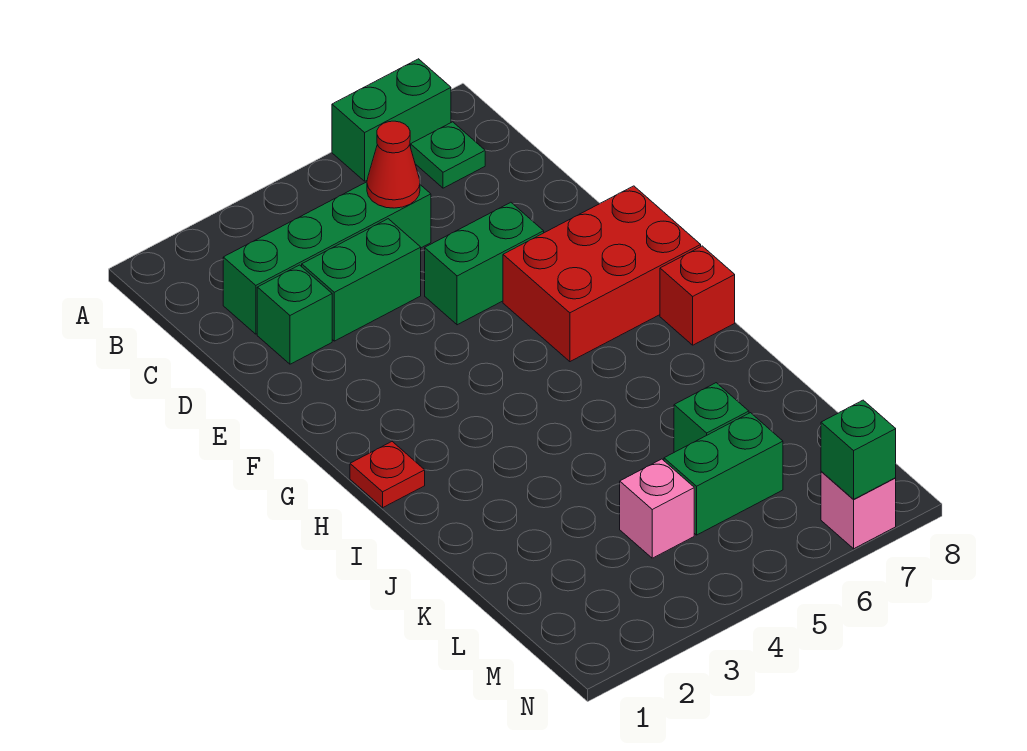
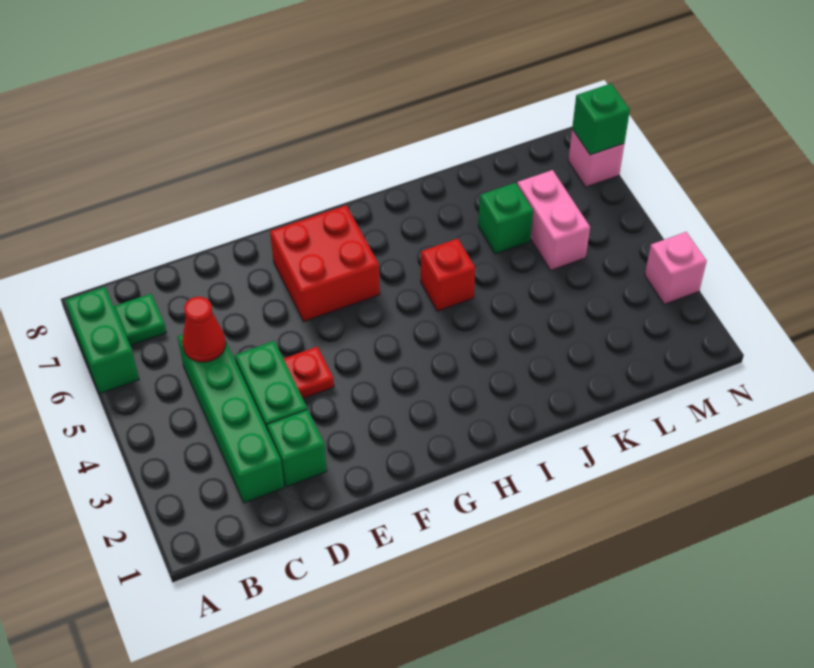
green 1x2 brick [425,202,544,325] -> none
red 2x3 brick [503,186,701,362] -> red 2x2 brick [270,205,380,322]
red 1x1 plate [350,442,425,508] -> red 1x1 plate moved to [284,347,334,398]
red 1x1 brick [660,246,735,345] -> red 1x1 brick moved to [421,239,475,311]
pink 1x1 brick [620,459,694,558] -> pink 1x1 brick moved to [645,232,707,304]
green 1x2 brick [664,413,783,535] -> pink 1x2 brick [517,170,590,270]

